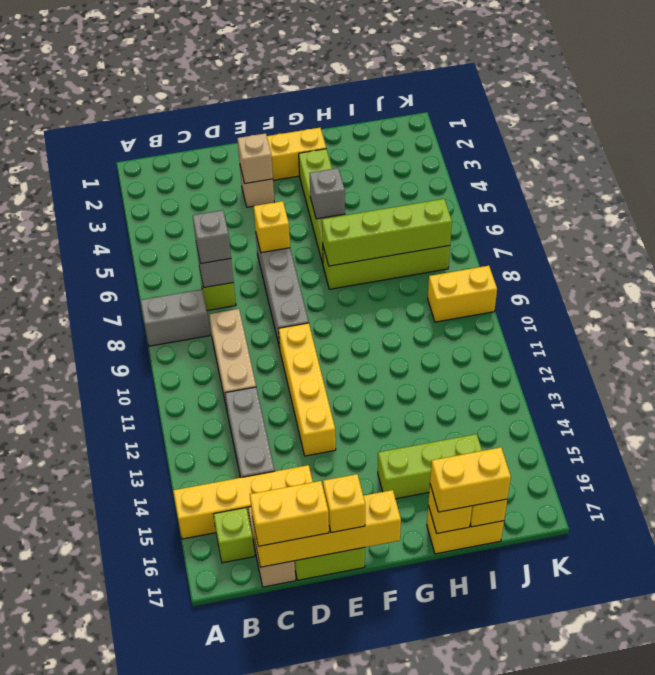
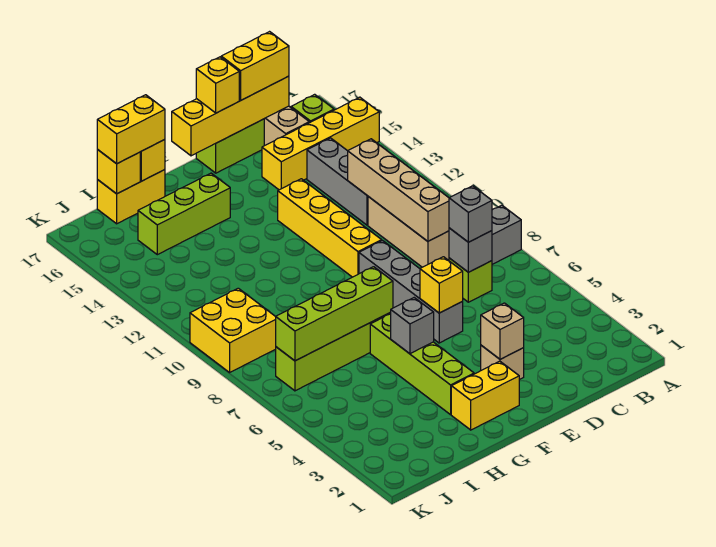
none -> tan 1x4 brick [348,139,449,241]
yellow 1x2 brick [428,266,497,322] -> yellow 2x2 brick [190,288,276,372]

